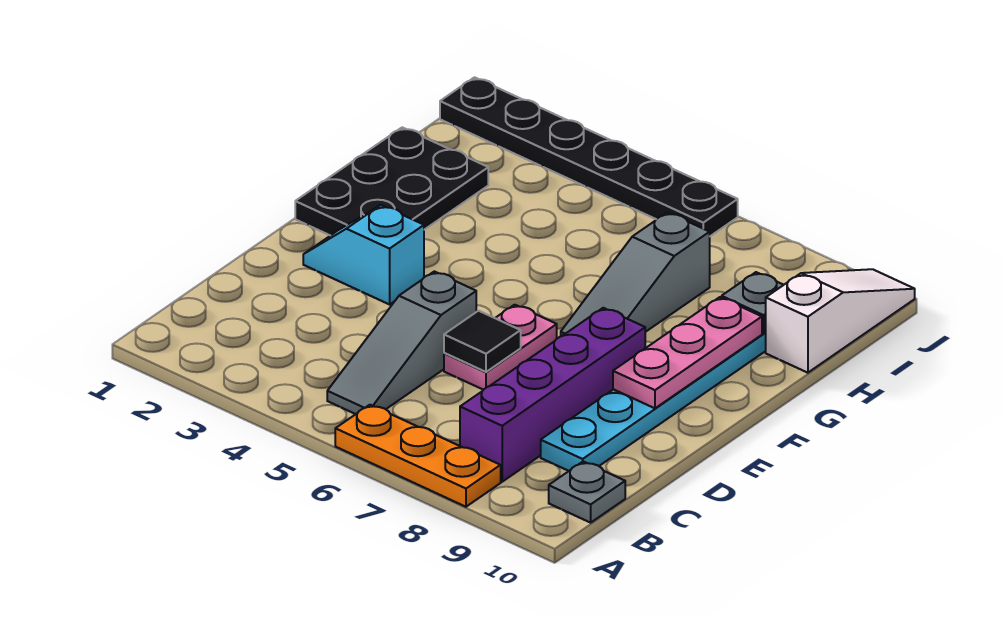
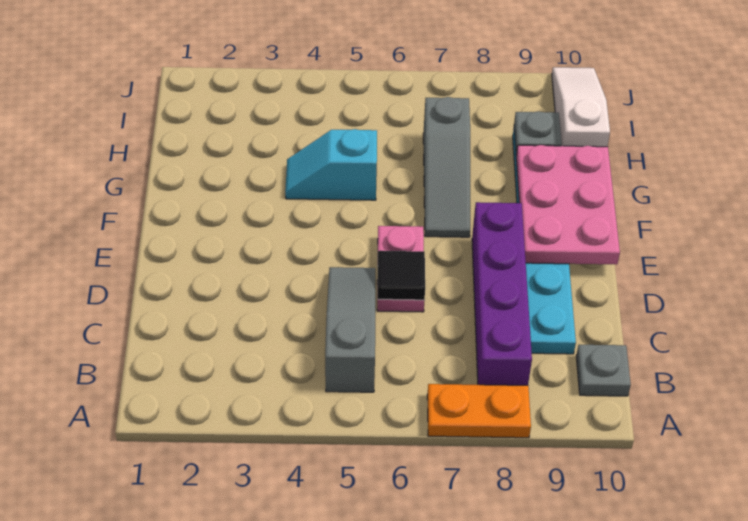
orange 1x3 plate [335,405,501,507] -> orange 1x2 plate [427,384,531,438]
grey 1x3 slope [327,271,476,414] -> grey 1x3 slope turned to [325,267,375,392]
cyan 1x2 slope [303,205,424,304] -> cyan 1x2 slope moved to [285,129,377,200]
pink 1x3 plate [613,297,762,408] -> pink 2x3 plate [516,145,620,264]
black 2x3 plate [295,127,488,236] -> none
black 1x6 plate [440,77,738,236] -> none

